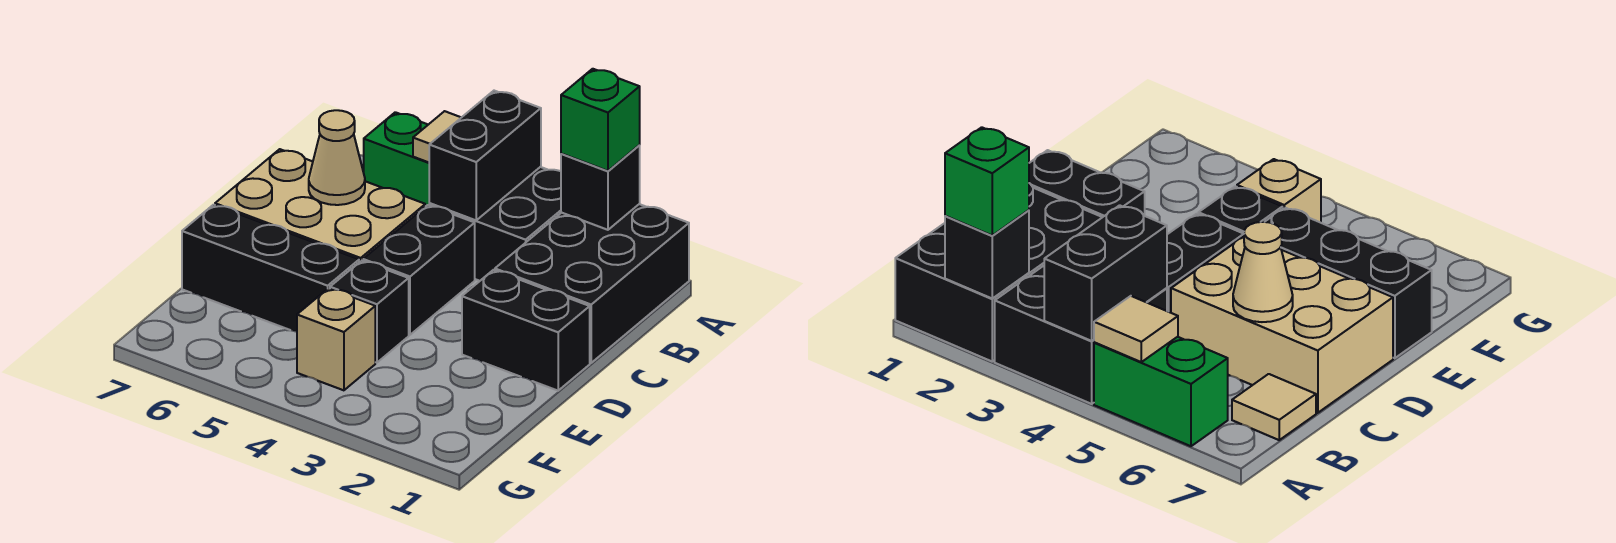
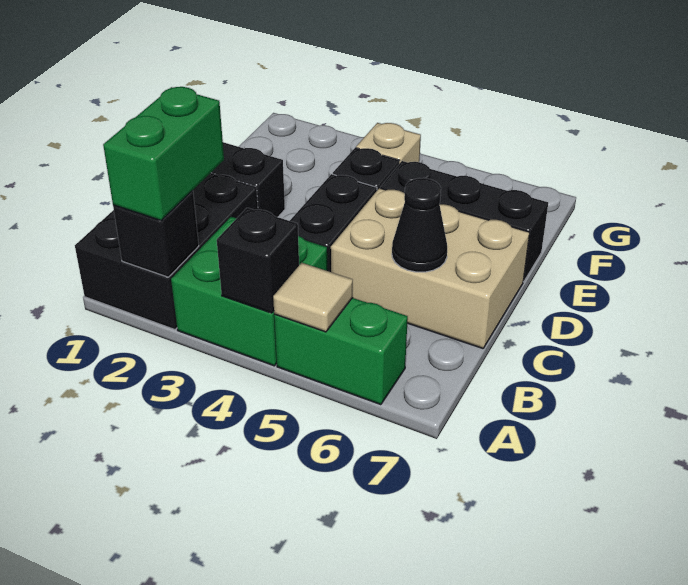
green 1x1 brick [561,69,640,171] -> green 1x2 brick [103,87,224,220]
black 2x2 brick [429,167,561,281] -> green 2x2 brick [171,217,327,366]
black 1x2 brick [429,91,541,220] -> black 1x1 brick [217,208,299,313]
tan 1x1 tile [1232,374,1316,440] -> none
tan 1x1 cone [309,110,365,205] -> black 1x1 cone [392,178,447,272]

